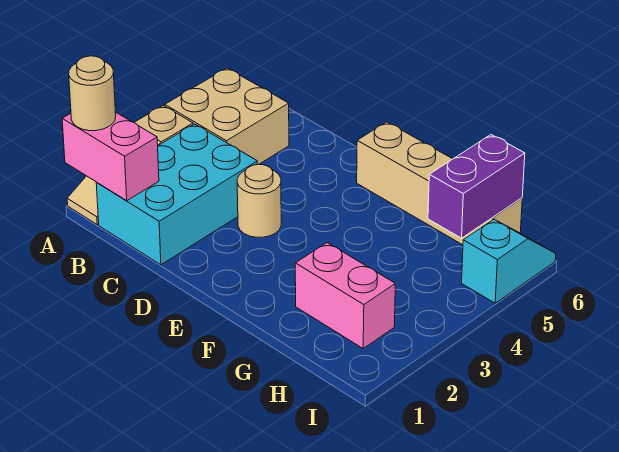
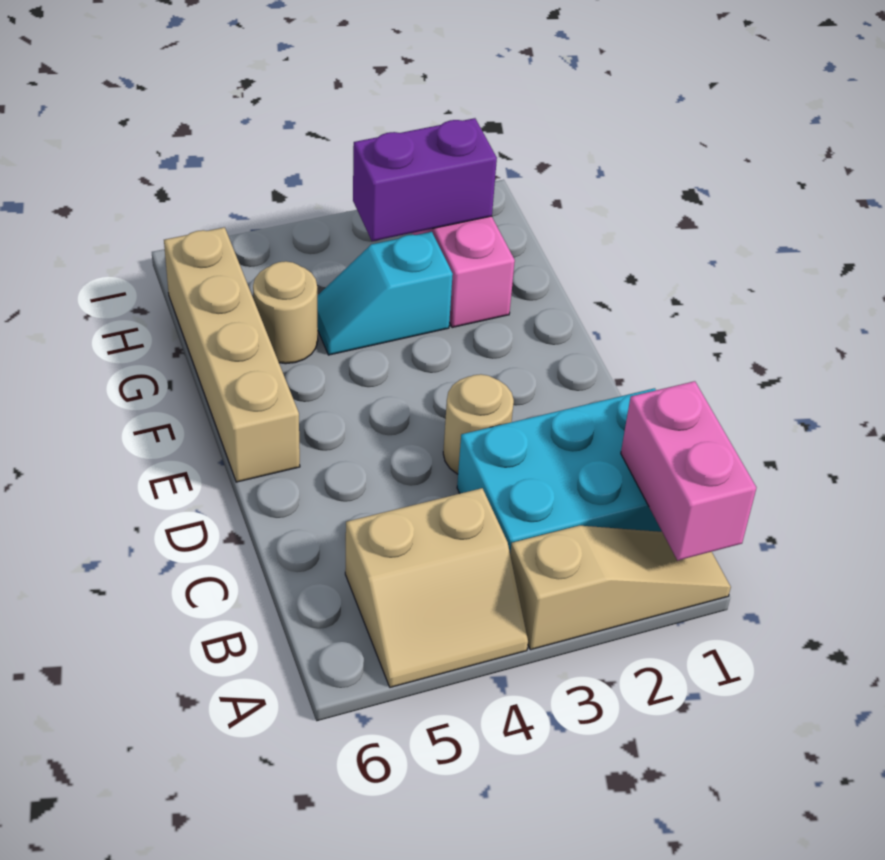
tan 1x1 round brick [69,56,116,131] -> tan 1x1 round brick moved to [253,261,318,364]
tan 2x2 brick [165,68,289,164] -> tan 2x2 slope [345,488,528,687]
purple 1x2 brick [428,135,525,238] -> purple 1x2 brick moved to [353,118,497,241]
cyan 1x2 slope [462,219,556,303] -> cyan 1x2 slope moved to [317,232,453,355]

